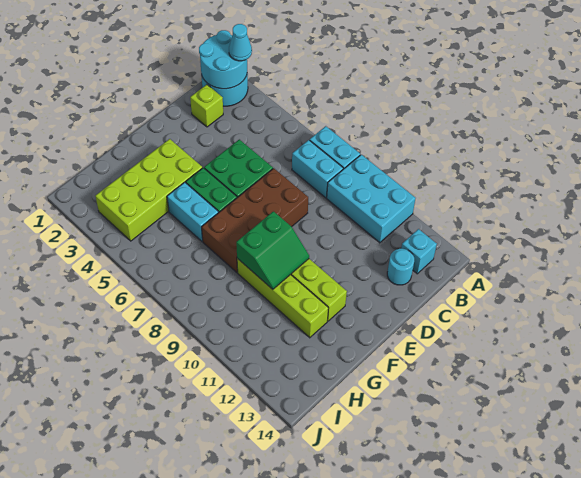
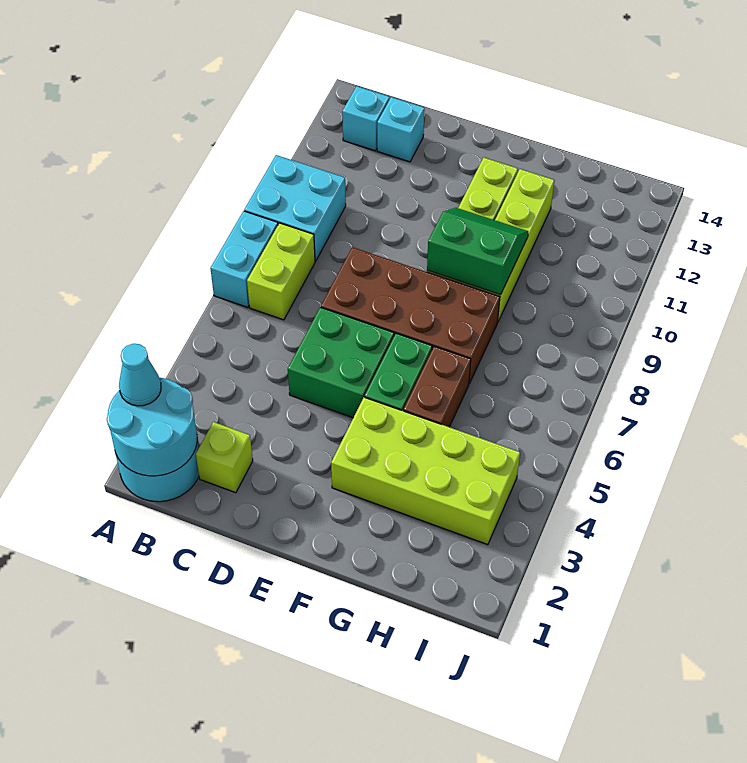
cyan 2x3 brick [327,155,416,243] -> cyan 2x2 brick [244,155,346,261]
cyan 1x2 brick [292,140,343,198] -> lime 1x2 brick [247,223,315,320]
cyan 1x1 round brick [387,249,414,285] -> cyan 1x1 brick [377,97,424,162]
cyan 1x2 brick [167,182,219,241] -> brown 1x2 brick [404,346,471,427]

